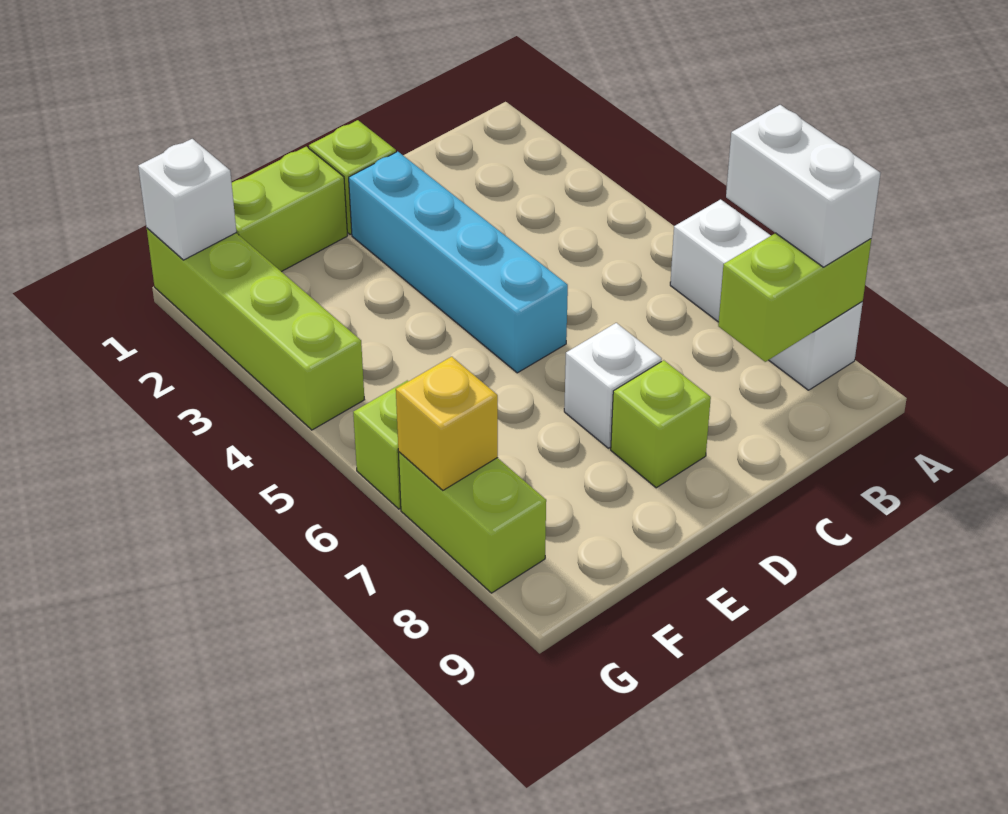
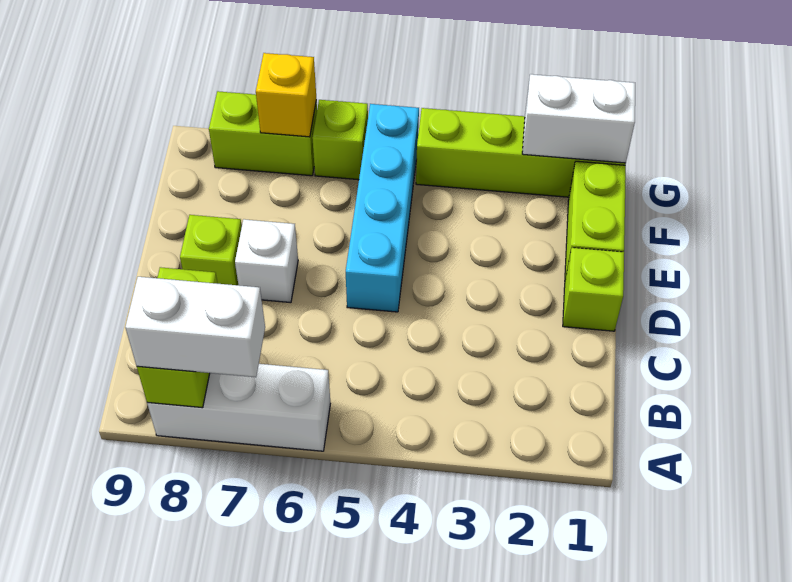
cyan 1x4 brick [349,152,568,373] -> cyan 1x4 brick turned to [346,104,419,312]
white 1x1 brick [138,139,237,260] -> white 1x2 brick [522,74,635,163]

